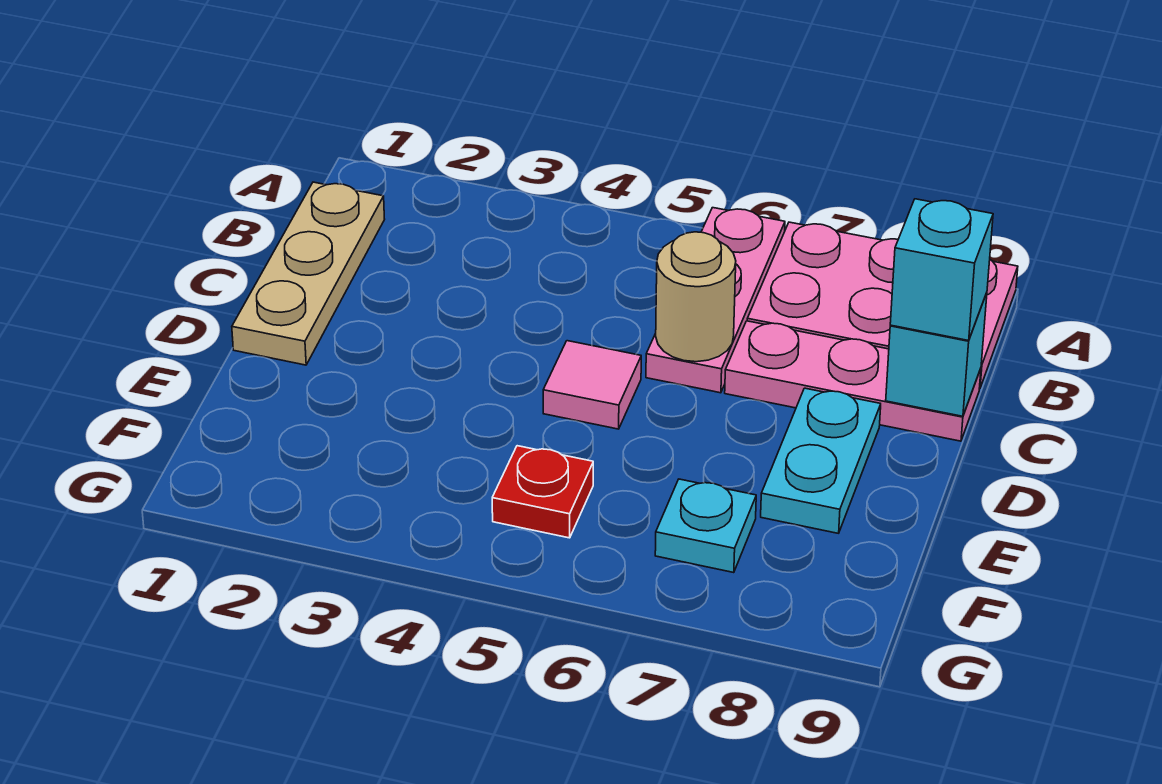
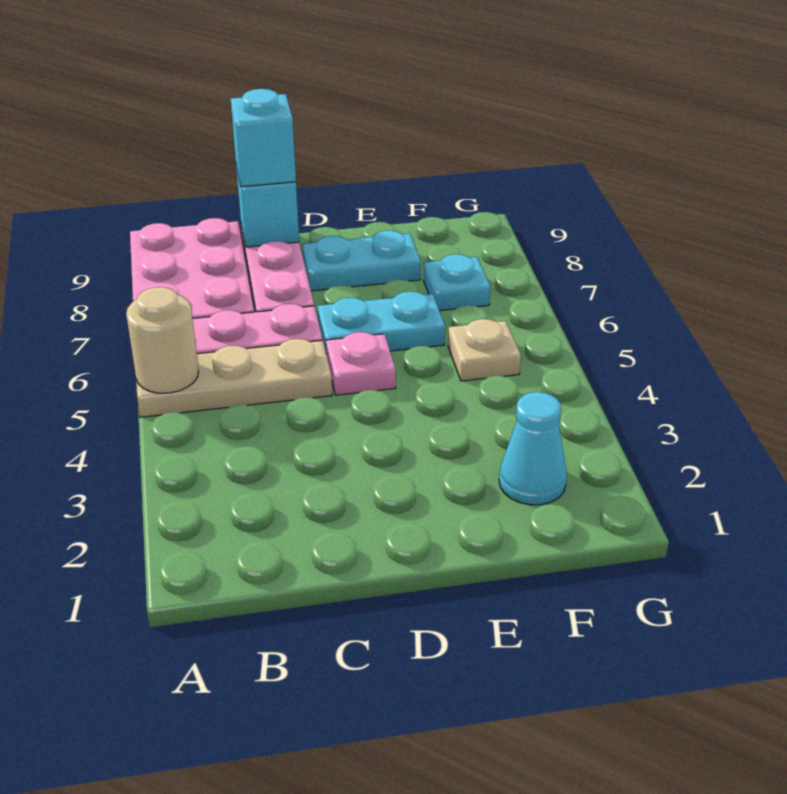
tan 1x3 plate [232,182,385,365] -> tan 1x3 plate moved to [136,339,332,417]
tan 1x1 round brick [656,232,736,362] -> tan 1x1 round brick moved to [126,287,199,393]
pink 1x1 tile [543,341,641,429] -> pink 1x1 plate [326,332,396,395]
none -> cyan 1x2 plate [318,292,445,355]
none -> cyan 1x1 cone [499,392,567,505]
red 1x1 plate [492,446,593,538] -> tan 1x1 plate [448,319,521,381]

